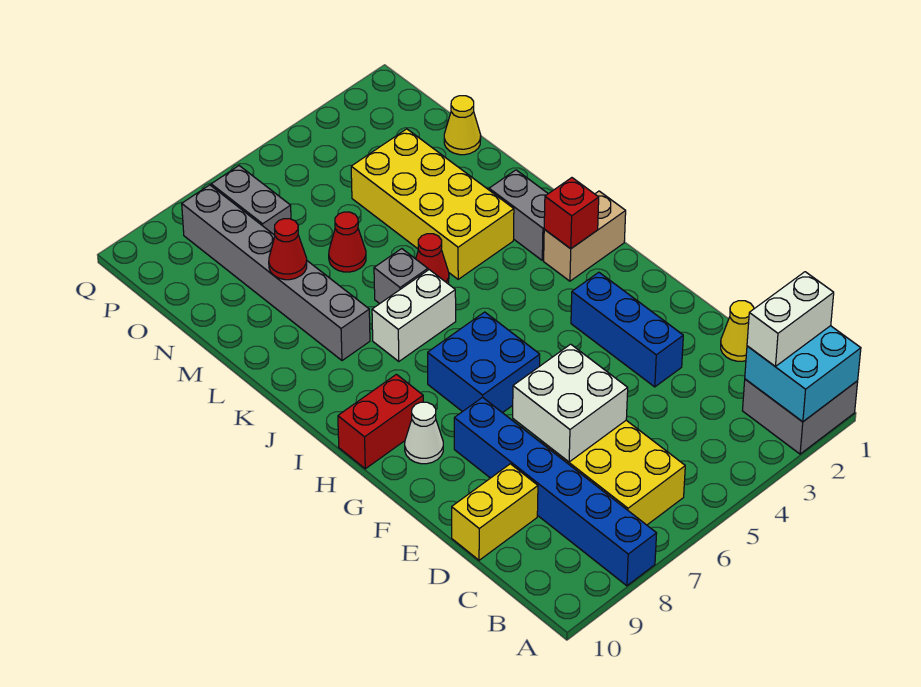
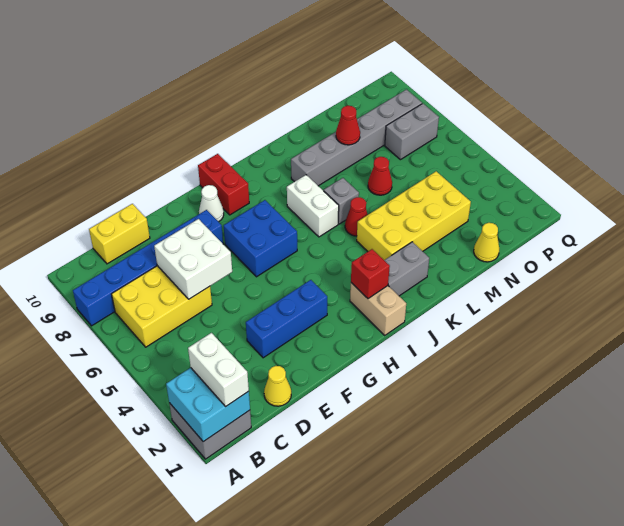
yellow 1x2 brick [452,464,538,560] -> yellow 1x2 brick turned to [89,204,150,264]

